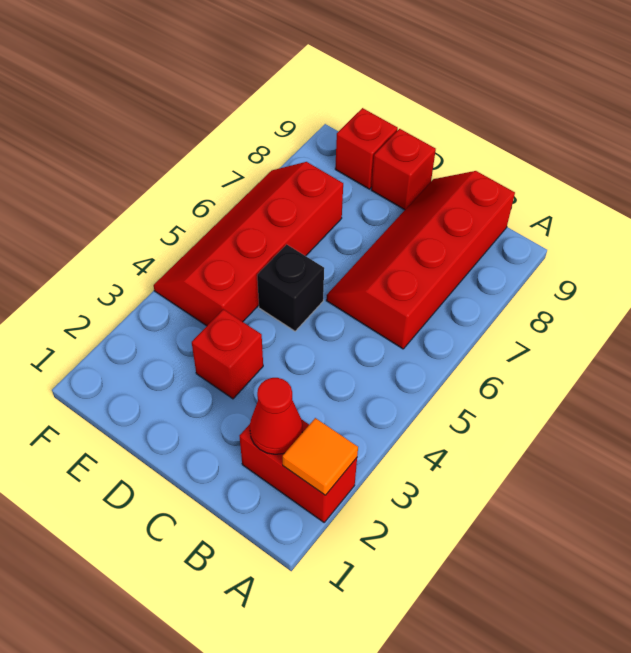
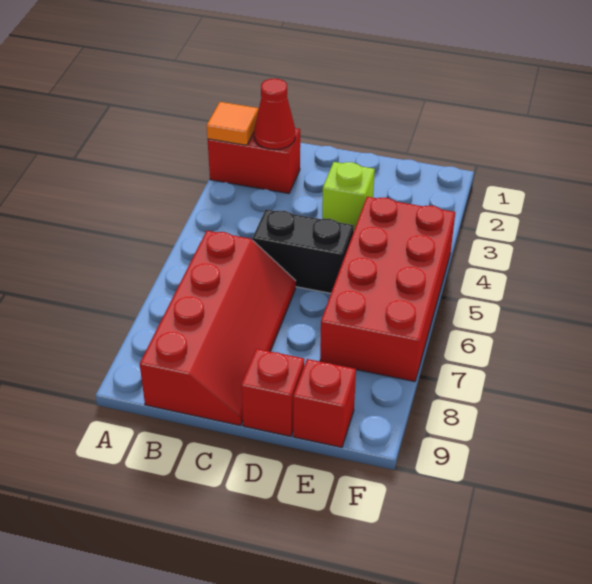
red 1x1 brick [192,309,263,399] -> lime 1x1 brick [322,162,375,230]
black 1x1 brick [257,244,324,331] -> black 1x2 brick [253,209,354,293]
red 2x4 slope [153,162,343,326] -> red 2x4 brick [320,197,455,382]

